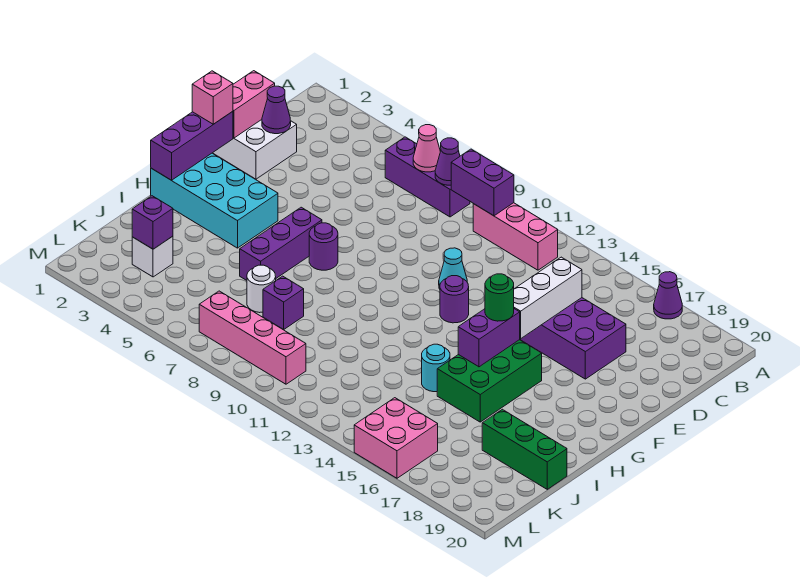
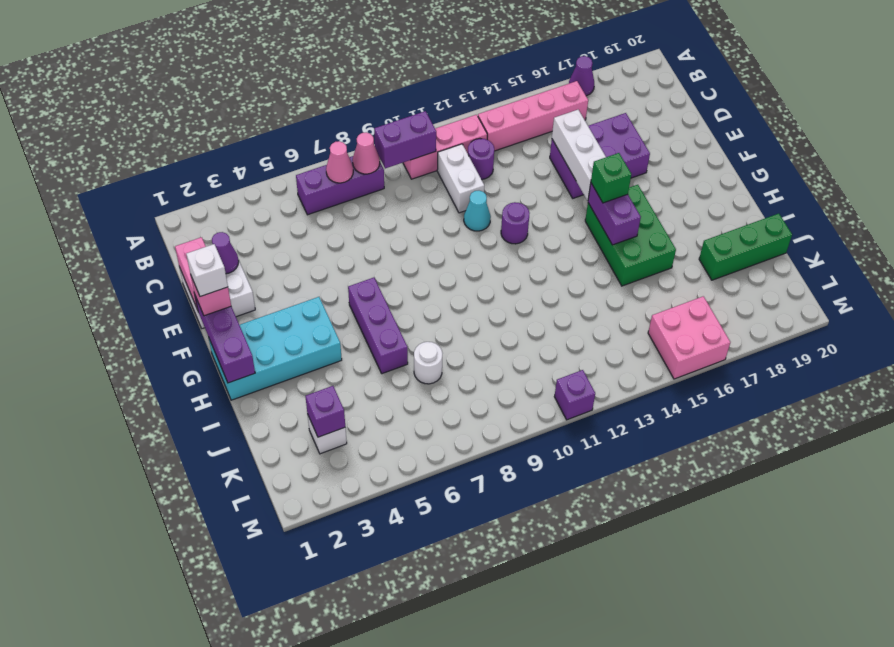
purple 1x1 cone [435,138,460,185] -> pink 1x1 cone [353,132,380,174]
none -> white 1x2 brick [437,144,484,213]
none -> white 1x1 brick [186,244,228,297]
purple 1x1 round brick [309,223,338,270] -> purple 1x1 round brick moved to [468,139,494,179]
green 1x1 round brick [485,274,514,321] -> green 1x1 brick [591,153,631,203]
cyan 1x1 round brick [422,344,450,392] -> none
purple 1x1 brick [263,276,304,330] -> purple 1x1 brick moved to [554,370,595,420]
pink 1x4 brick [199,291,306,384] -> pink 1x4 brick moved to [478,81,588,151]

